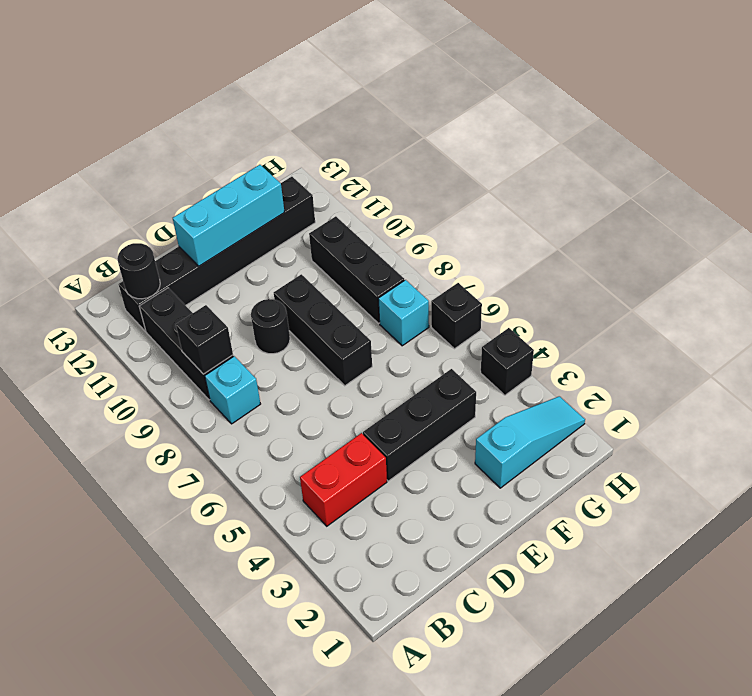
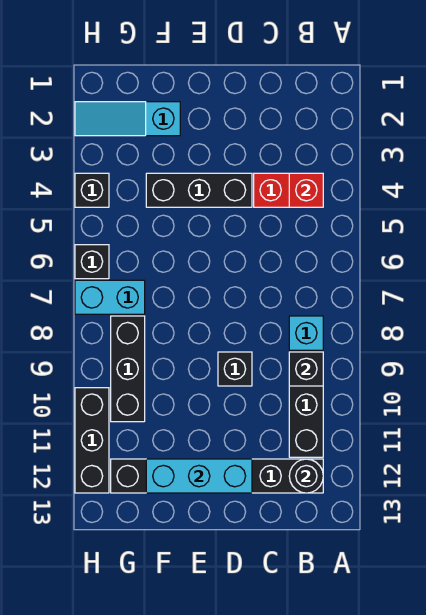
none -> red 1x1 brick [289,173,323,207]
black 1x1 round brick [251,299,290,354] -> black 1x1 brick [218,352,252,386]
black 1x3 brick [274,274,372,386] -> black 1x3 brick moved to [75,388,109,493]
cyan 1x1 brick [378,280,429,346] -> cyan 1x2 brick [75,280,145,314]

